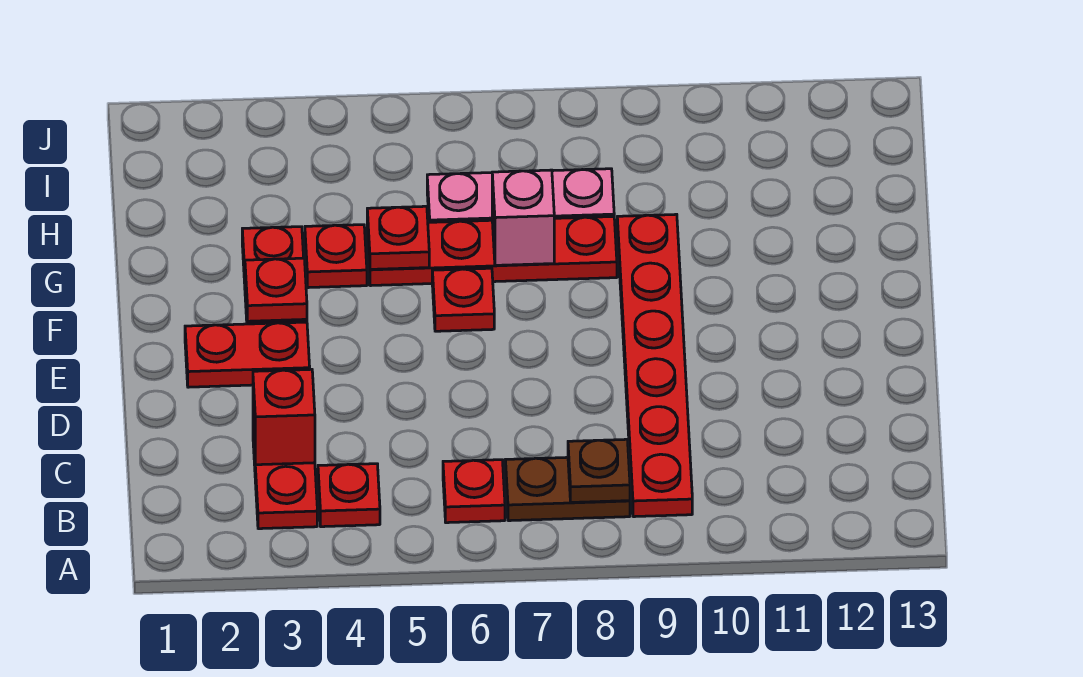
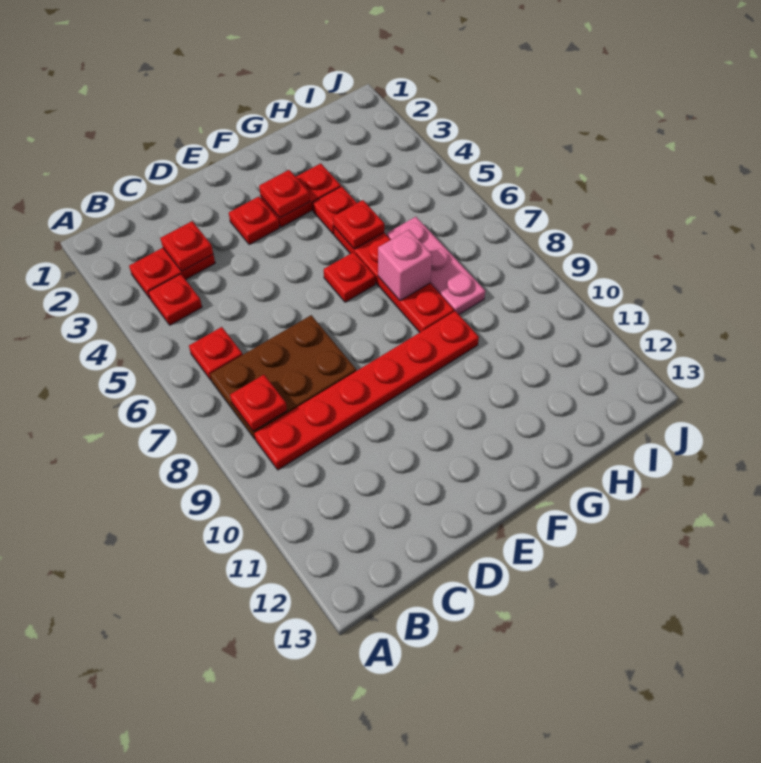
brown 1x2 plate [505,457,630,521] -> brown 2x3 plate [210,315,356,439]
brown 1x1 plate [568,439,630,502] -> red 1x1 plate [230,375,287,431]
red 1x1 brick [253,369,315,465] -> red 1x1 plate [160,221,213,271]
red 1x2 plate [185,322,310,387] -> red 1x1 plate [229,197,279,245]

